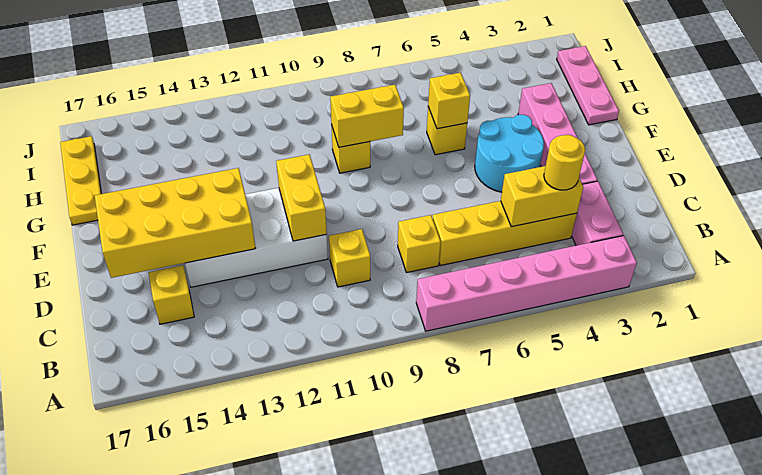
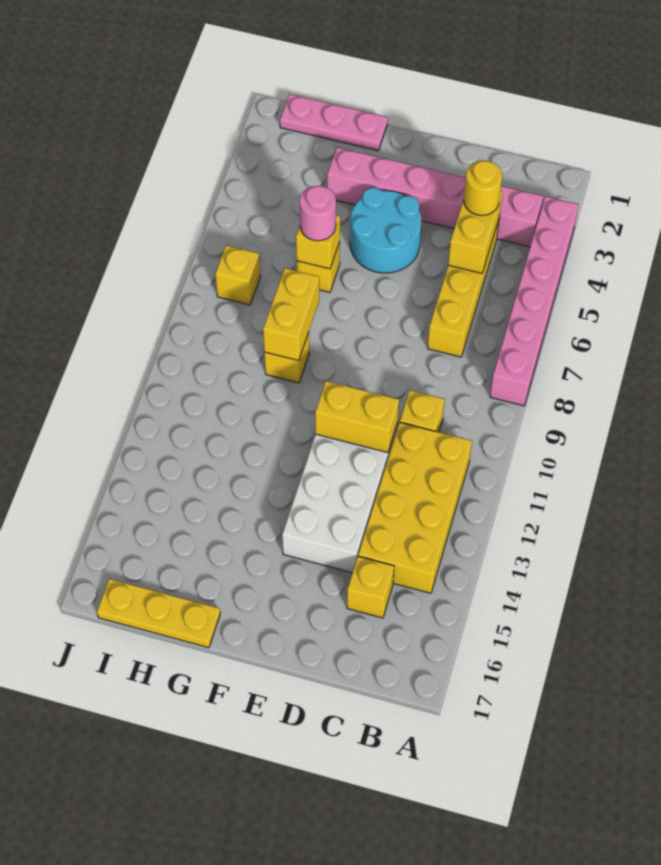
yellow 1x1 brick [398,215,441,273] -> yellow 1x1 brick moved to [215,245,260,305]
yellow 2x4 brick [95,168,255,278] -> yellow 2x4 brick moved to [358,423,472,593]
none -> pink 1x1 round brick [300,186,336,241]

